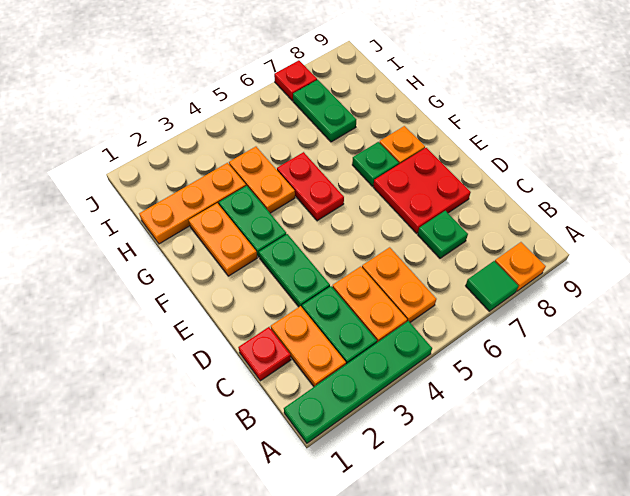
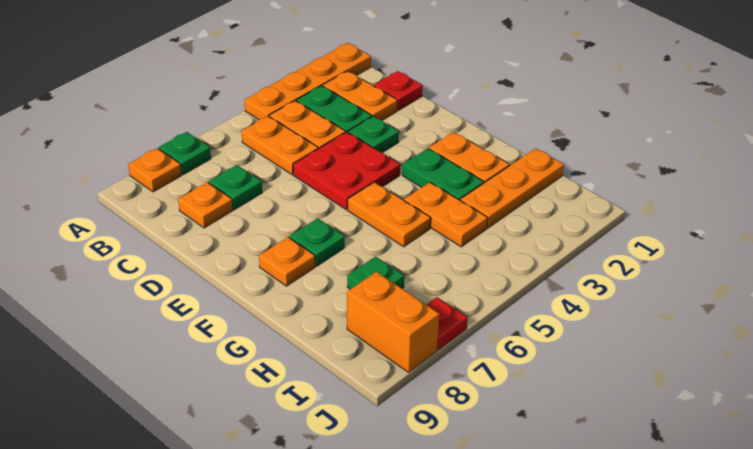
green 1x4 plate [284,321,432,443] -> orange 1x4 plate [245,43,371,120]
green 1x1 tile [466,261,518,311] -> green 1x1 plate [159,132,211,175]
none -> orange 1x1 plate [178,182,233,228]
green 1x2 plate [259,234,330,307] -> green 1x1 plate [348,116,399,153]
red 2x2 plate [373,148,471,233] -> red 2x2 plate moved to [293,132,400,210]
red 1x2 plate [277,152,344,221] -> orange 1x2 plate [348,182,431,247]
green 1x2 plate [293,80,356,142] -> green 1x1 plate [347,257,404,289]
none -> orange 1x2 brick [347,272,439,372]

